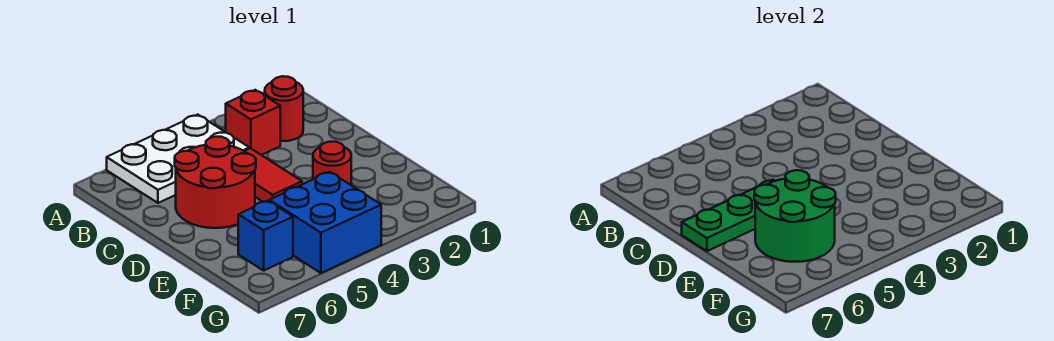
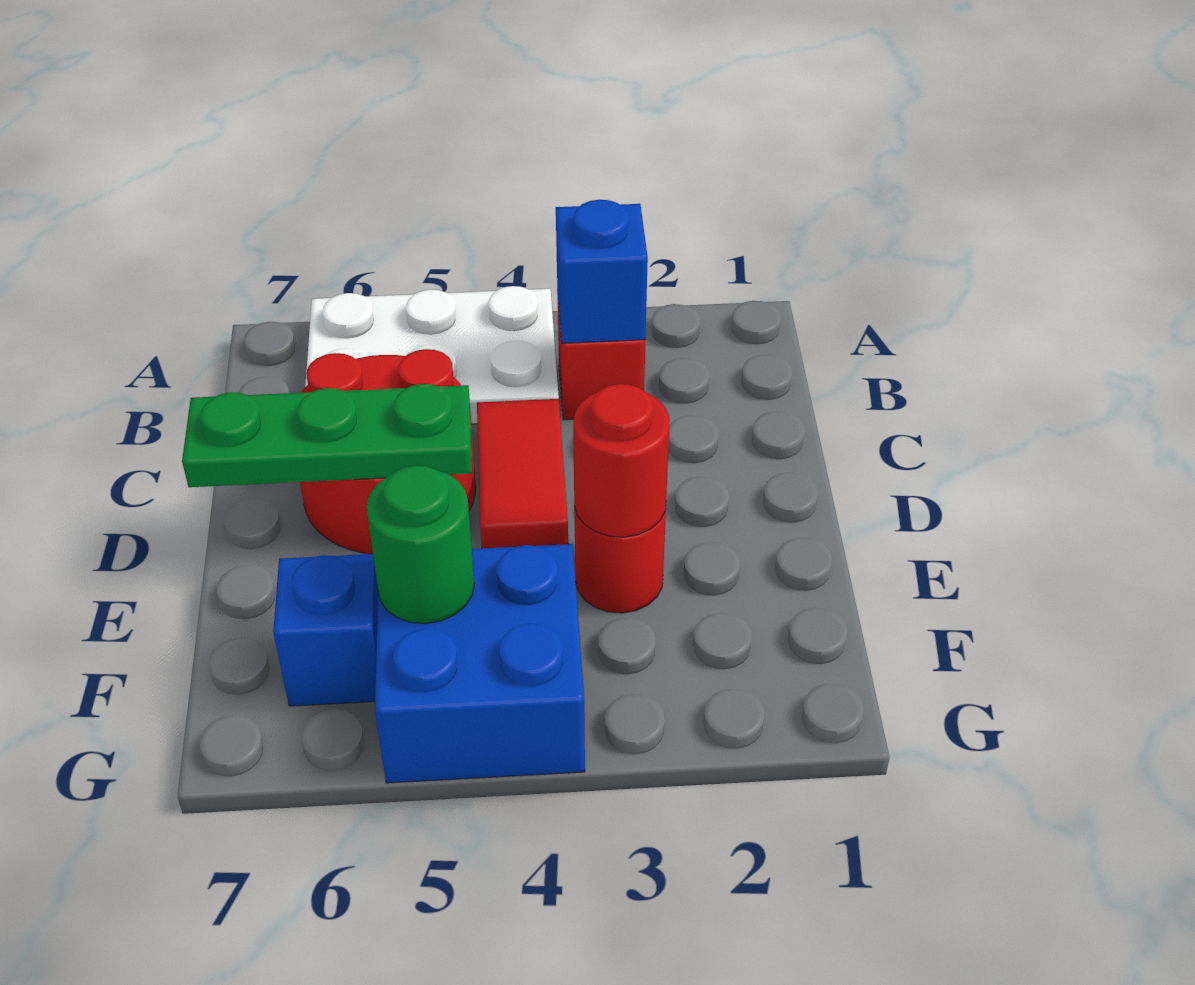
red 1x1 round brick [265,76,303,141] -> red 1x1 round brick moved to [573,384,670,537]
none -> blue 1x1 brick [556,200,648,343]
green 2x2 round brick [754,170,836,262] -> green 1x1 round brick [367,465,474,623]

